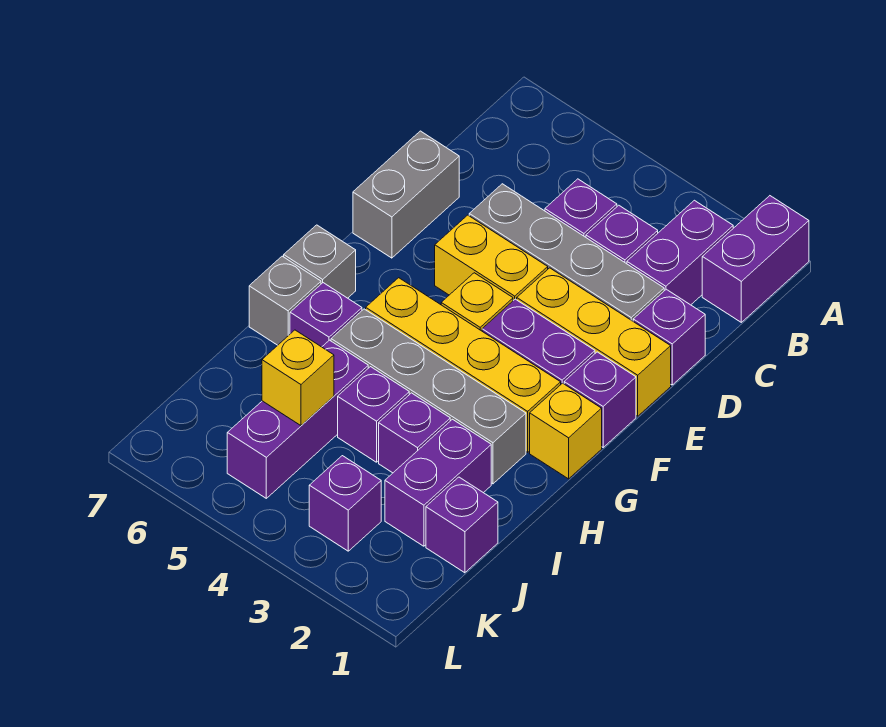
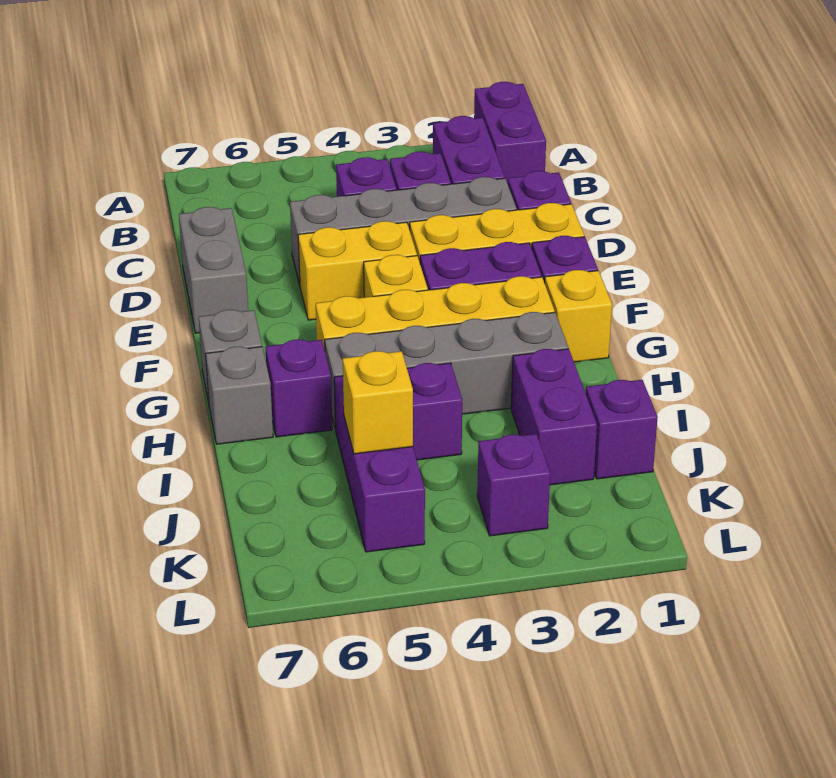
purple 1x1 brick [379,393,450,473] -> none

